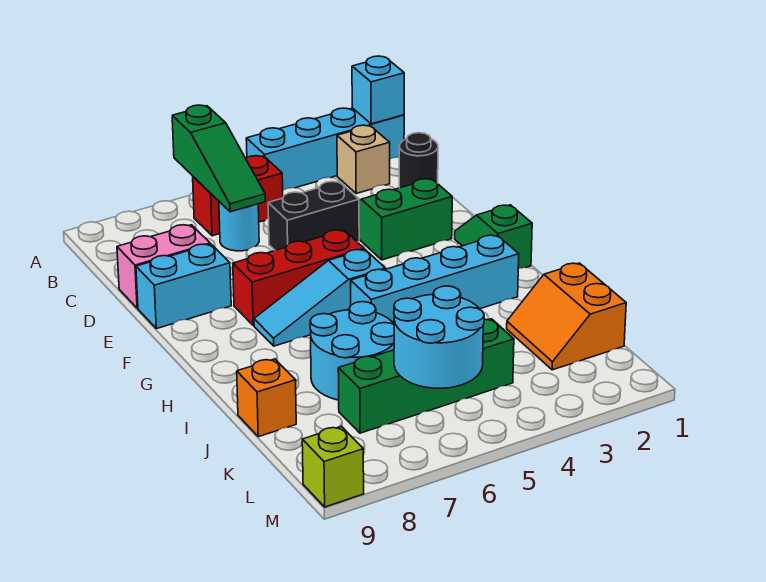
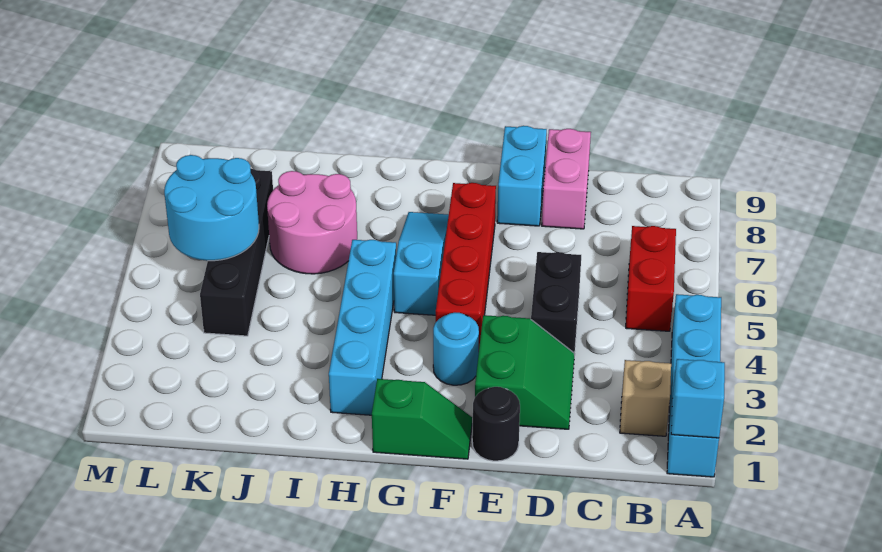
green 1x3 slope [172,105,265,212] -> none
black 1x1 round brick [399,133,438,188] -> black 1x1 round brick moved to [472,387,520,461]
cyan 1x1 round brick [219,202,259,251] -> cyan 1x1 round brick moved to [433,313,479,385]
red 1x3 brick [233,230,364,325] -> red 1x4 brick [436,183,496,347]
cyan 2x2 round brick [310,302,394,400] -> pink 2x2 round brick [267,171,357,274]
orange 2x2 slope [507,263,626,370] -> none
orange 1x1 brick [237,359,296,437] -> none
green 1x4 brick [338,319,514,433] -> black 1x4 brick [200,168,273,336]
lime 1x1 brick [302,426,364,507] -> none

